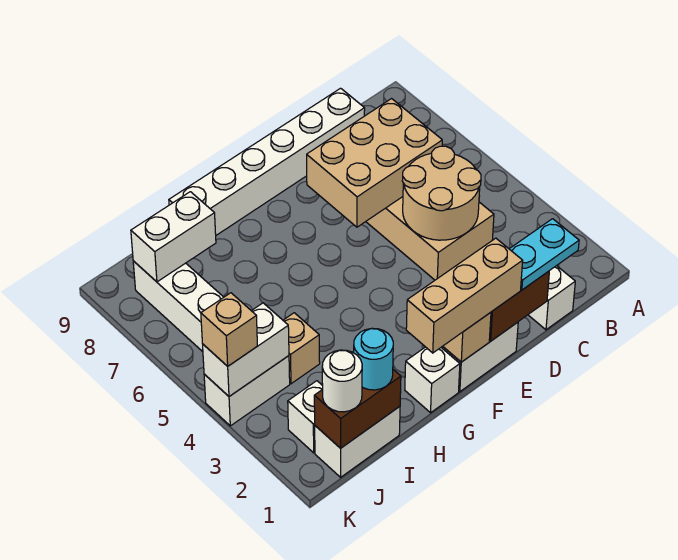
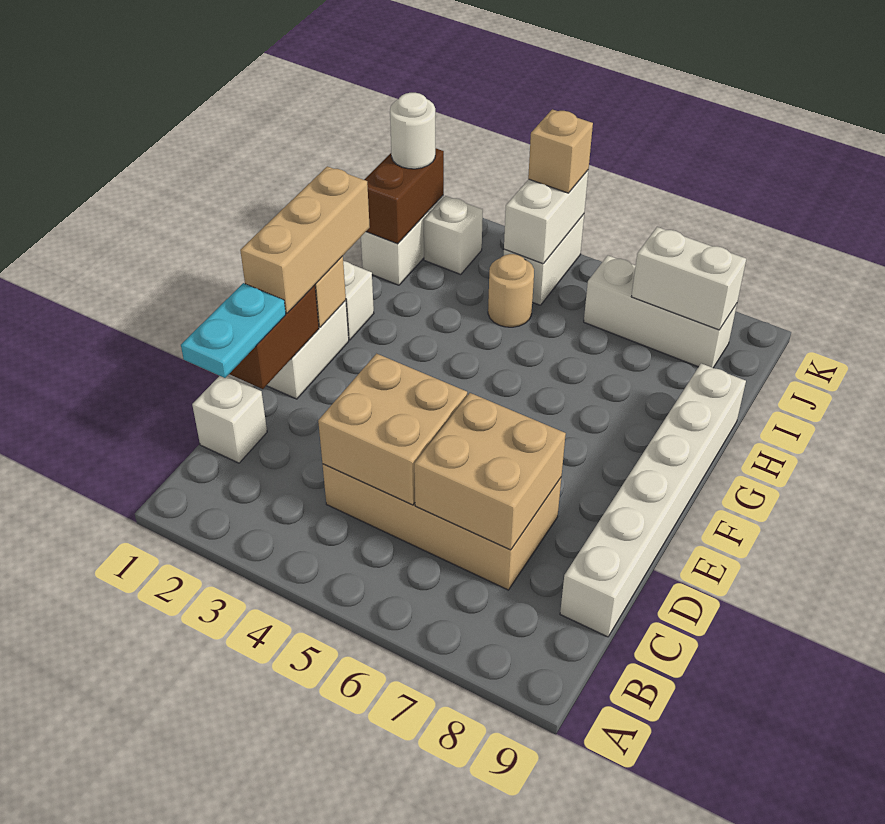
tan 2x2 round brick [402,146,481,240] -> tan 2x2 brick [318,354,467,505]
tan 2x3 brick [307,99,442,227] -> tan 2x2 brick [414,393,566,550]
cyan 1x1 round brick [354,328,393,390] -> none
tan 1x1 brick [283,313,320,384] -> tan 1x1 round brick [488,254,534,327]
white 1x2 brick [131,192,216,282] -> white 1x2 brick turned to [631,227,746,330]

